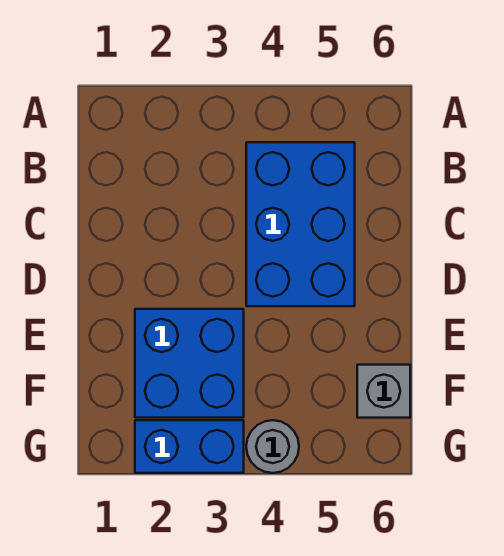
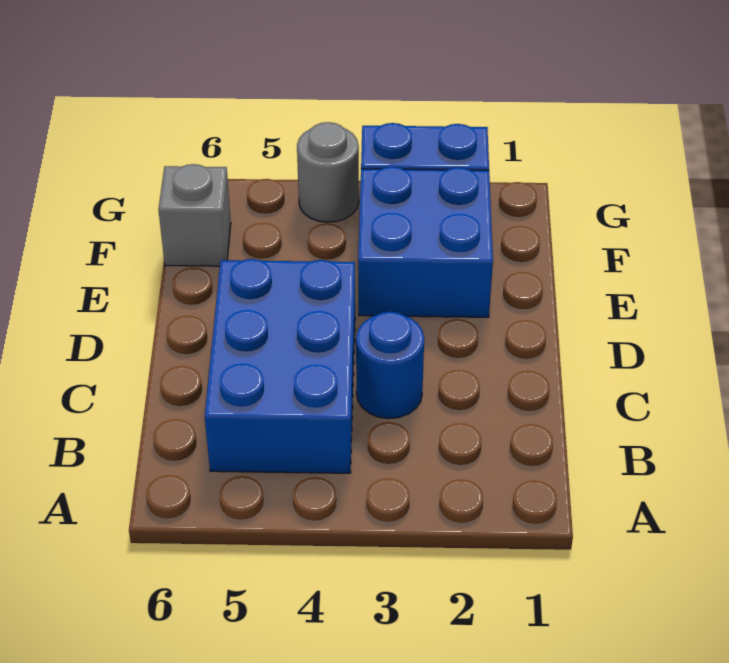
none -> blue 1x1 round brick [356,312,424,419]

